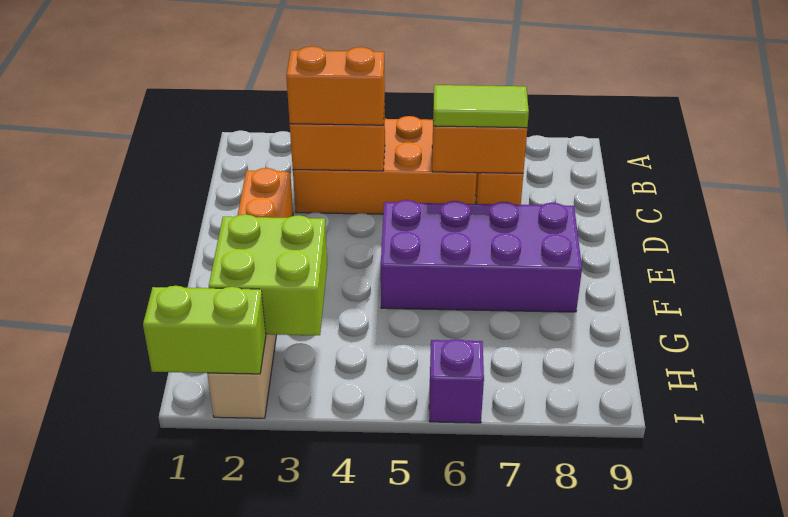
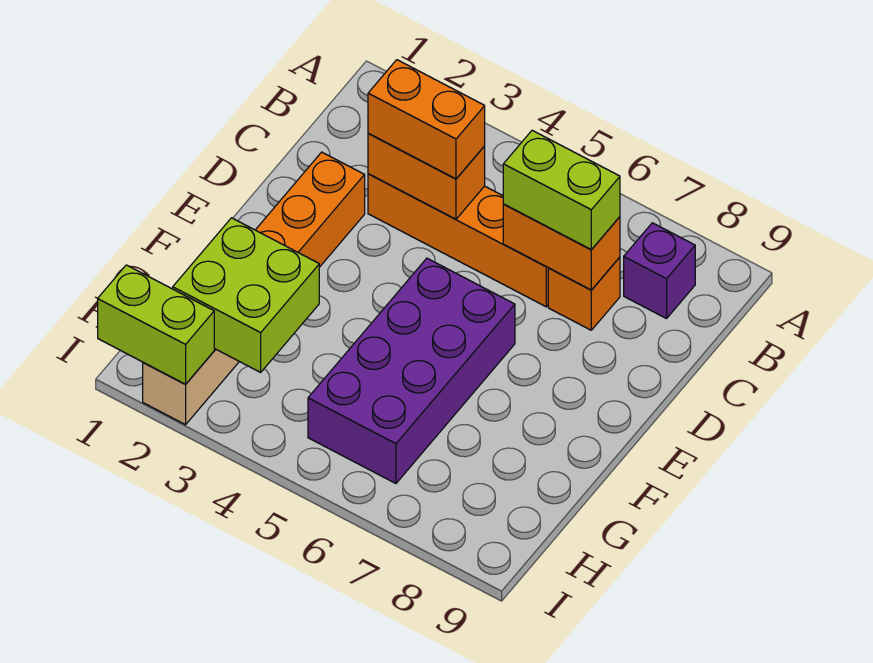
orange 2x4 brick [293,116,477,214] -> orange 1x4 brick [368,174,548,307]
lime 1x2 tile [433,85,529,128] -> lime 1x2 brick [503,130,620,250]
purple 2x4 brick [381,200,582,312] -> purple 2x4 brick turned to [308,258,515,483]
purple 1x1 brick [429,339,484,423] -> purple 1x1 brick moved to [624,223,695,319]

